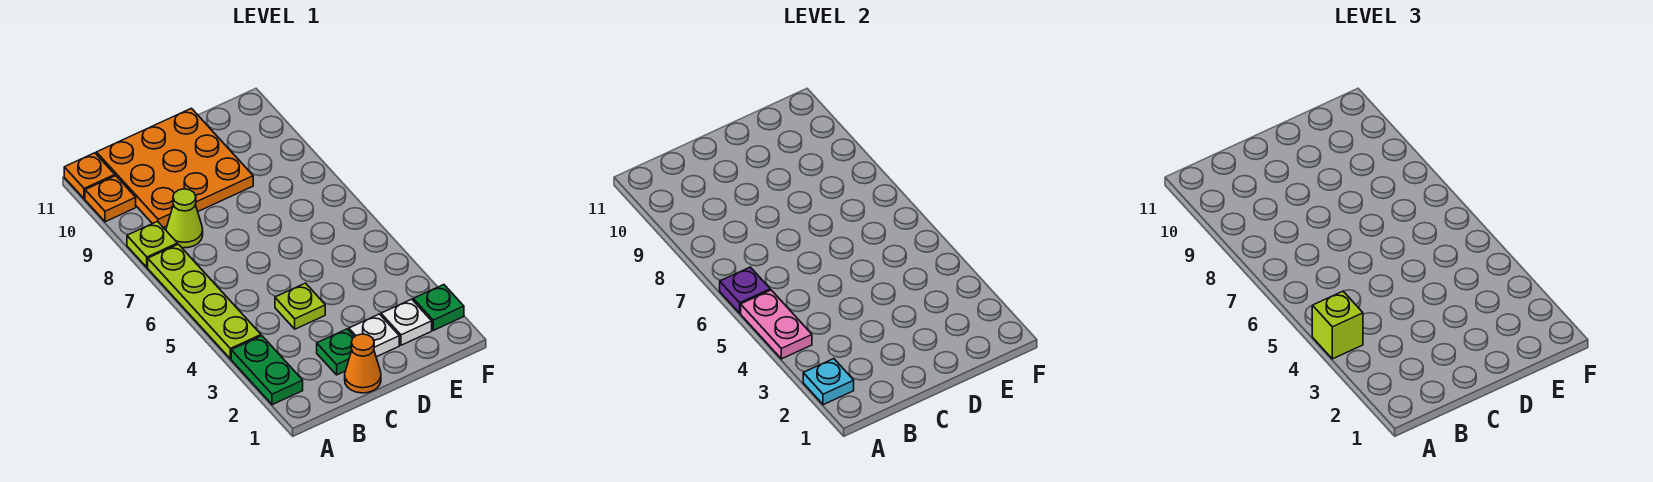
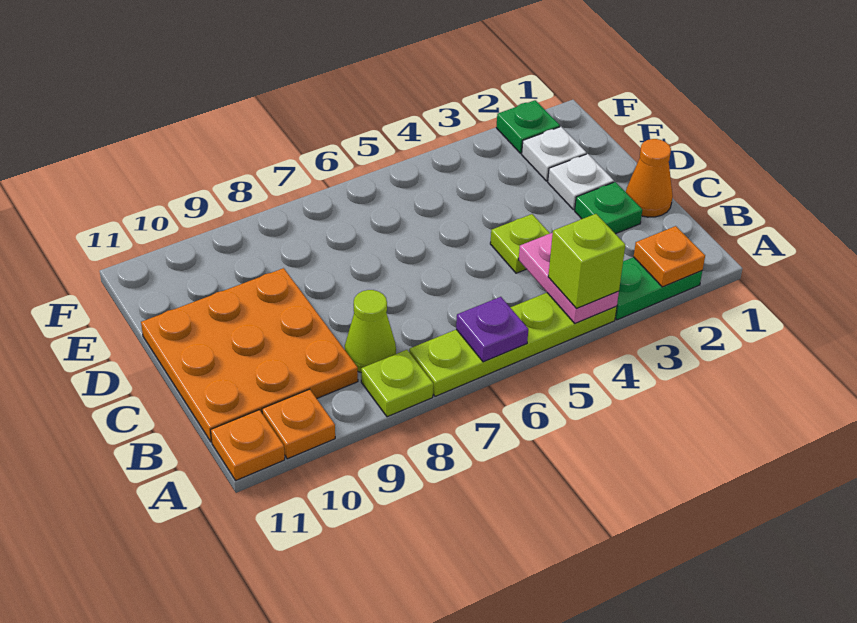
cyan 1x1 plate [803,359,854,405] -> orange 1x1 plate [634,226,705,287]
pink 1x2 plate [741,290,812,359] -> pink 1x2 plate turned to [519,233,619,324]

